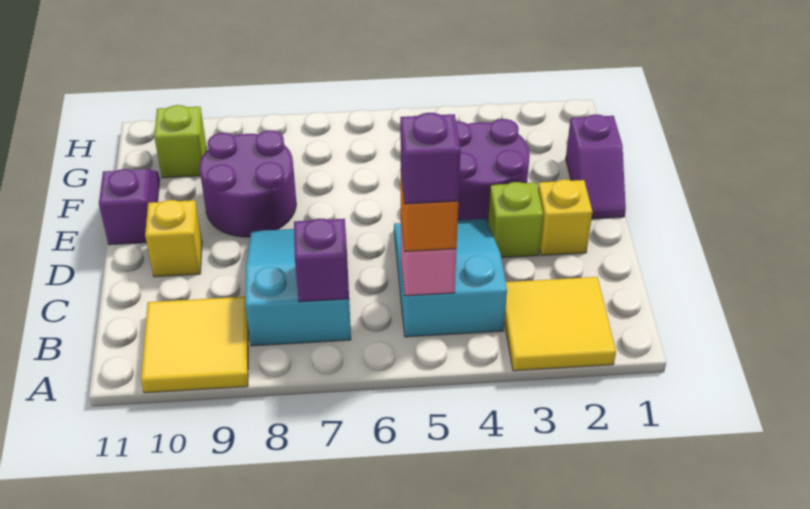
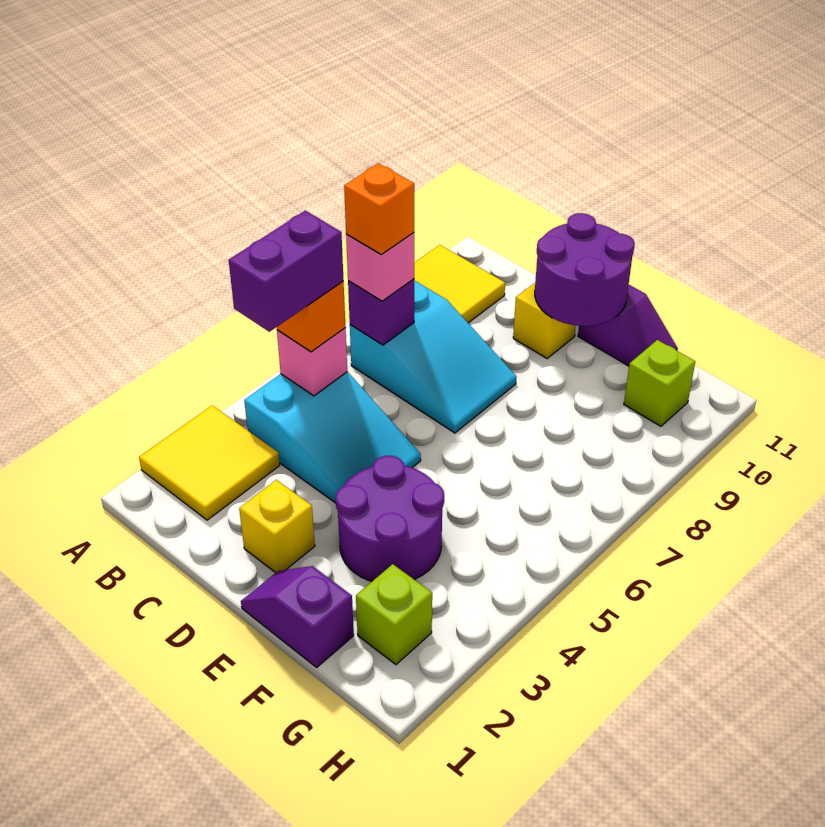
purple 1x1 brick [400,113,461,204] -> purple 1x2 brick [229,211,344,332]
none -> pink 1x1 brick [346,233,414,301]
none -> orange 1x1 brick [344,163,414,254]
lime 1x1 brick [488,182,543,258] -> lime 1x1 brick moved to [356,564,432,665]
purple 2x2 round brick [200,130,296,237] -> purple 2x2 round brick moved to [535,213,635,326]

